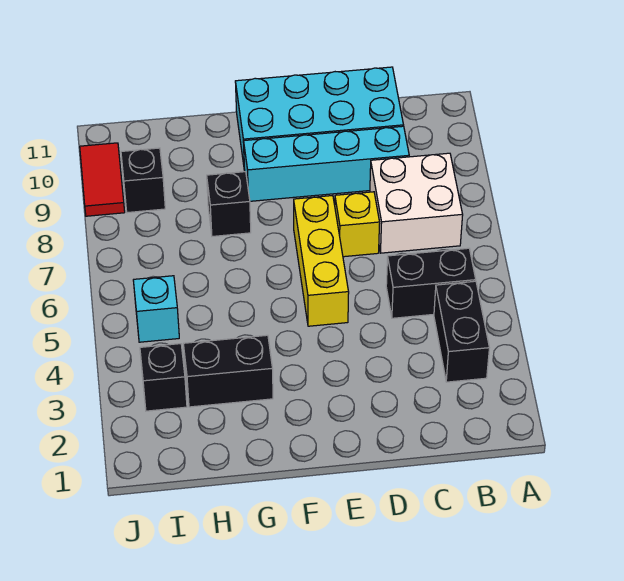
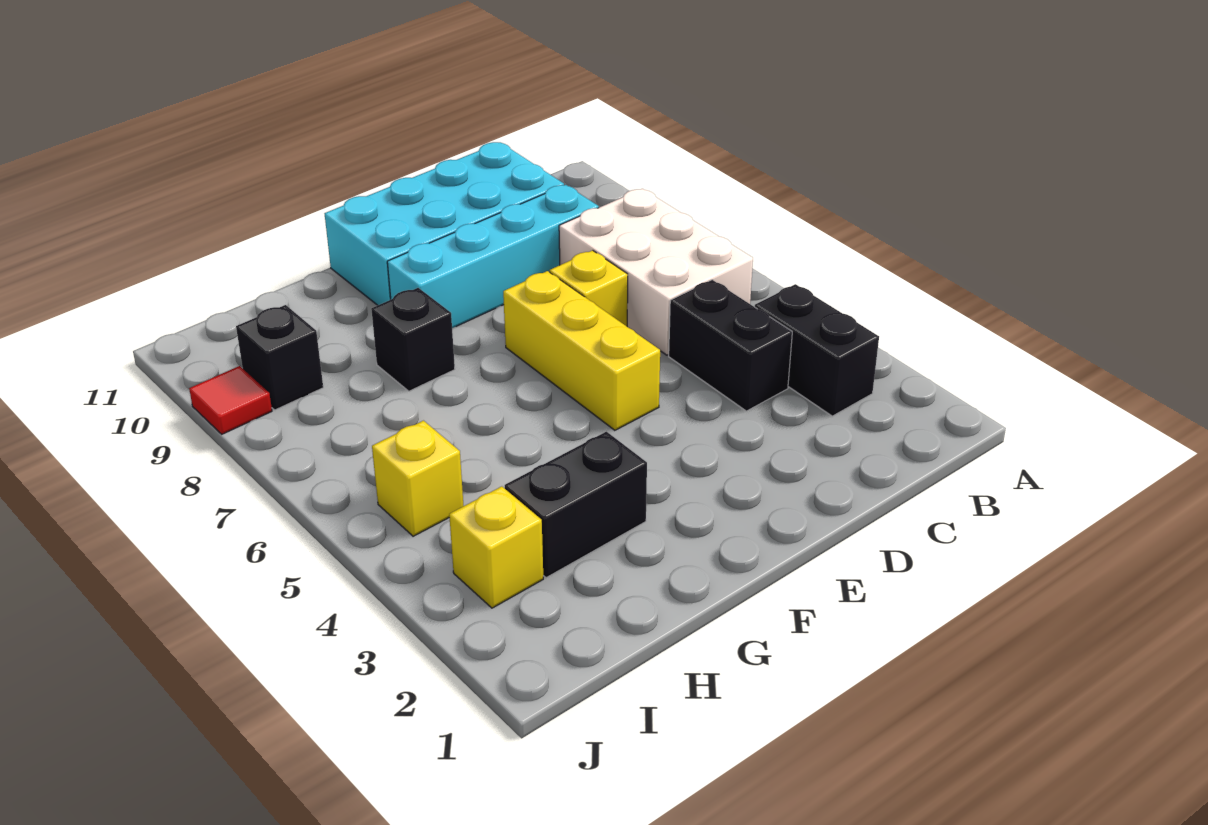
black 1x2 brick [386,248,476,318] -> black 1x2 brick turned to [669,280,792,411]
white 2x2 brick [370,153,463,253] -> white 2x3 brick [559,189,753,355]
black 1x1 brick [140,344,187,411] -> yellow 1x1 brick [449,486,543,608]
cyan 1x1 brick [133,276,179,342] -> yellow 1x1 brick [372,421,463,536]
red 1x2 tile [80,143,125,216] -> red 1x1 tile [189,366,272,434]

